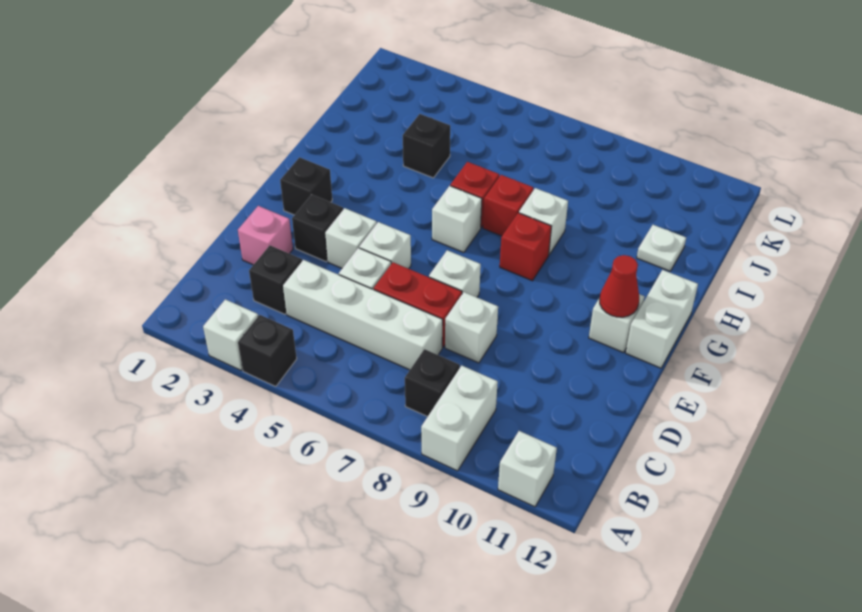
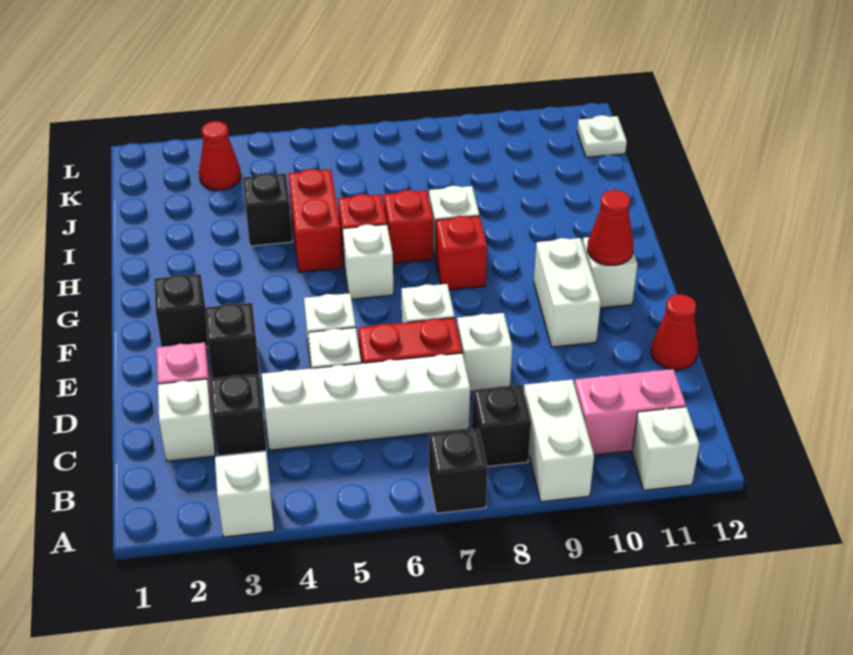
black 1x1 brick [238,315,297,386] -> black 1x1 brick moved to [429,429,488,513]
none -> pink 1x2 brick [575,369,686,455]
none -> red 1x1 cone [651,294,698,370]
white 1x1 brick [325,208,377,268] -> white 1x1 brick moved to [158,379,215,461]
white 1x2 brick [626,270,698,368] -> white 1x2 brick moved to [534,238,601,347]
none -> red 1x2 brick [288,169,342,272]
white 1x1 plate [637,225,686,271] -> white 1x1 plate moved to [577,115,627,157]
none -> red 1x1 cone [199,121,241,190]

